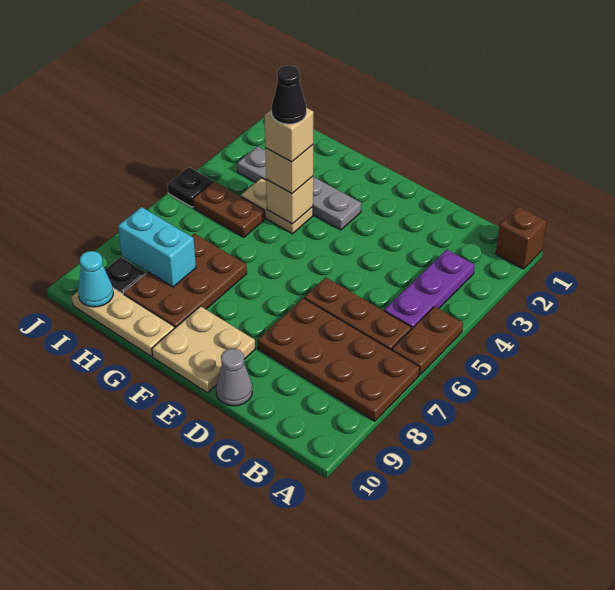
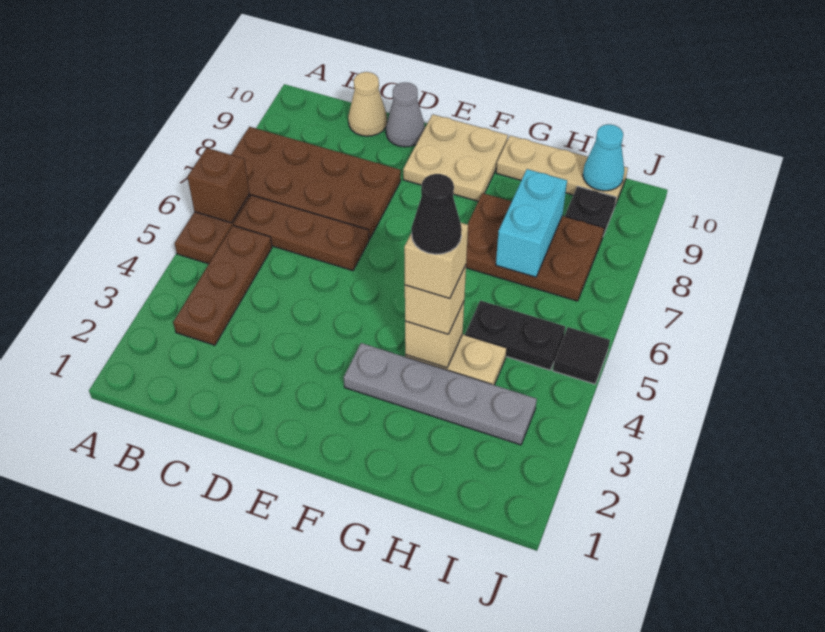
brown 1x1 brick [496,206,547,269] -> brown 1x1 brick moved to [188,148,249,223]
purple 1x3 plate [384,250,474,329] -> brown 1x3 plate [173,226,272,345]
none -> tan 1x1 cone [348,72,387,136]
brown 2x3 plate [123,234,247,328] -> brown 2x3 plate turned to [466,193,604,301]
brown 1x2 plate [193,182,265,237] -> black 1x2 plate [465,301,565,370]
cyan 1x2 brick [118,207,196,287] -> cyan 1x2 brick turned to [496,169,567,277]
black 1x1 plate [167,167,213,207] -> black 1x1 tile [553,327,610,384]

